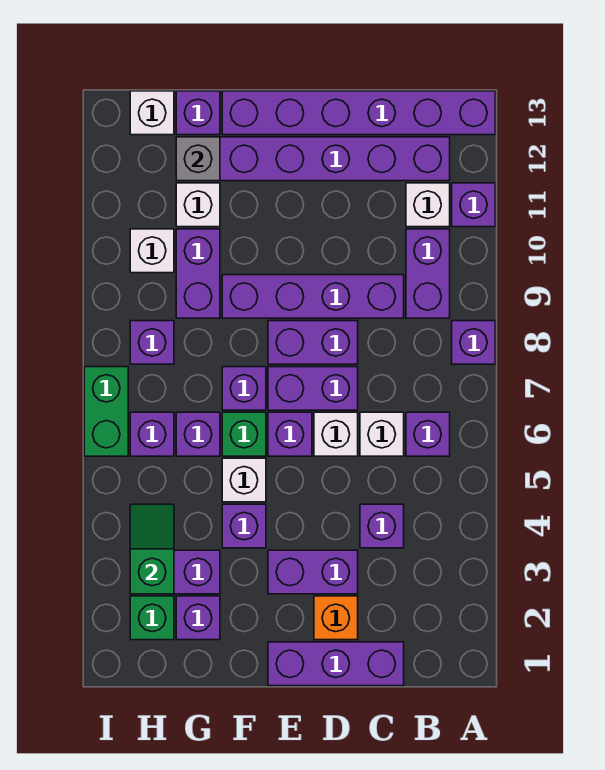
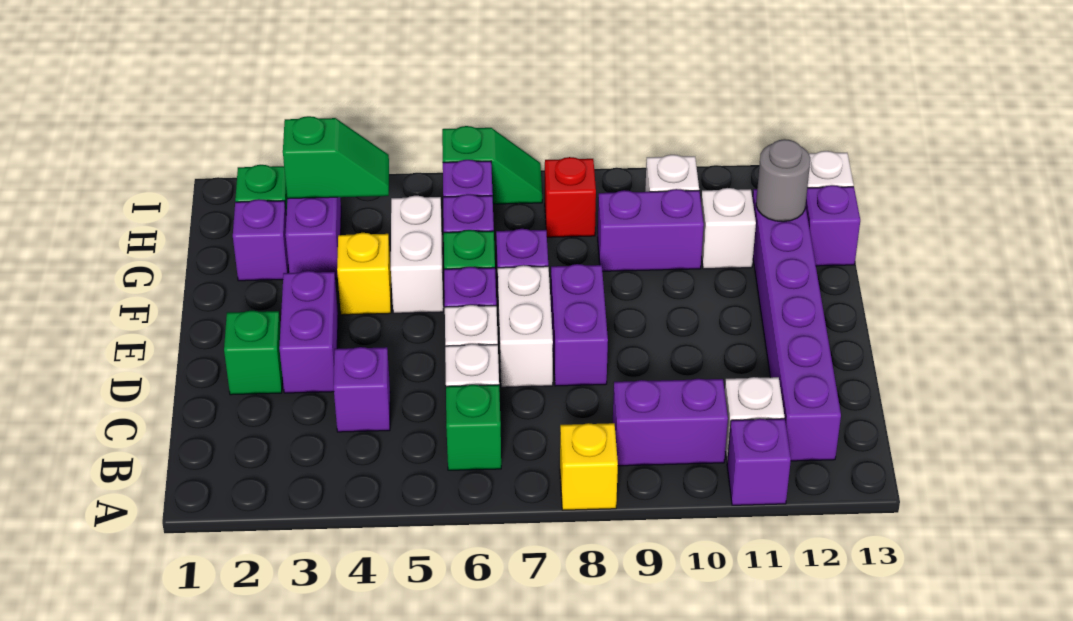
purple 1x1 brick [452,321,495,364] -> yellow 1x1 brick [560,423,618,510]
purple 1x6 brick [222,91,495,135] -> none
purple 1x1 brick [406,412,450,456] -> green 1x1 brick [446,385,501,470]
purple 1x3 brick [268,642,404,686] -> none
purple 1x4 brick [222,275,404,318] -> none
orange 1x1 brick [314,596,358,640] -> green 1x1 brick [224,311,282,395]
purple 1x2 brick [268,367,358,410] -> white 1x2 brick [498,265,553,387]
purple 1x1 brick [222,504,266,548] -> yellow 1x1 brick [337,233,391,315]
white 1x1 brick [222,458,266,502] -> white 1x2 brick [391,196,443,313]
grey 1x1 brick [176,137,220,181] -> grey 1x1 round brick [756,139,810,222]
purple 1x1 brick [130,321,174,364] -> red 1x1 brick [545,157,596,237]
green 1x2 brick [84,367,128,456] -> green 1x2 slope [442,126,542,204]

